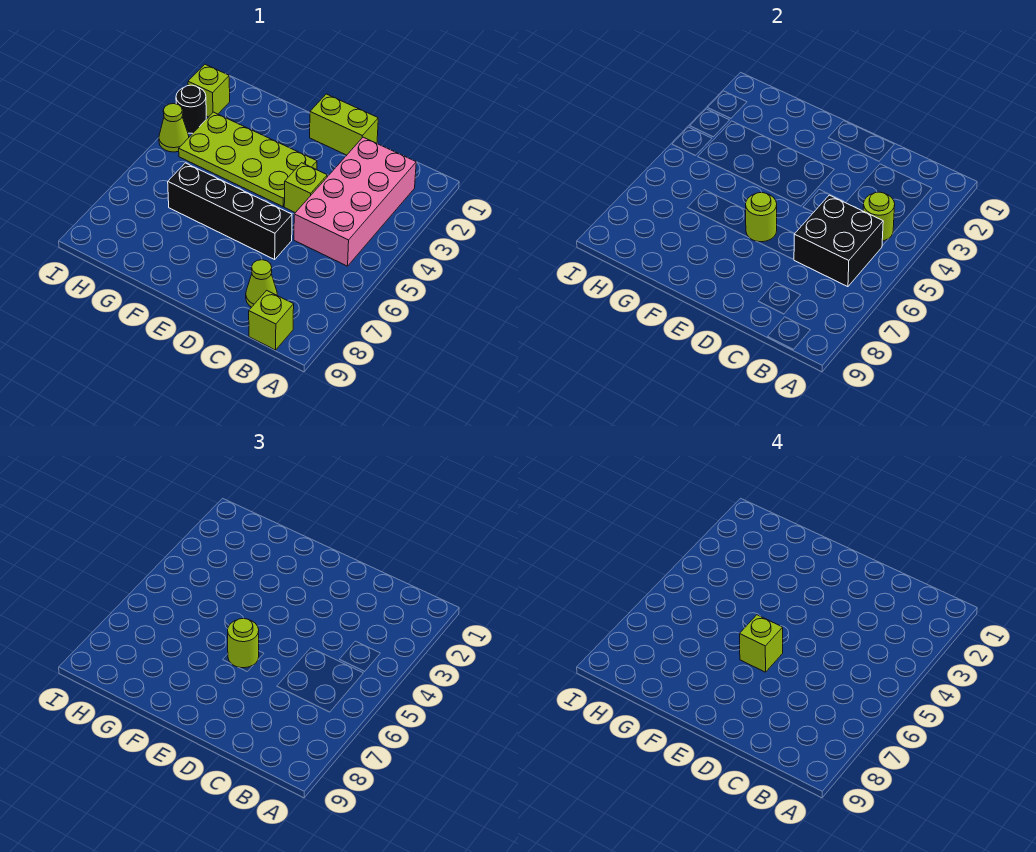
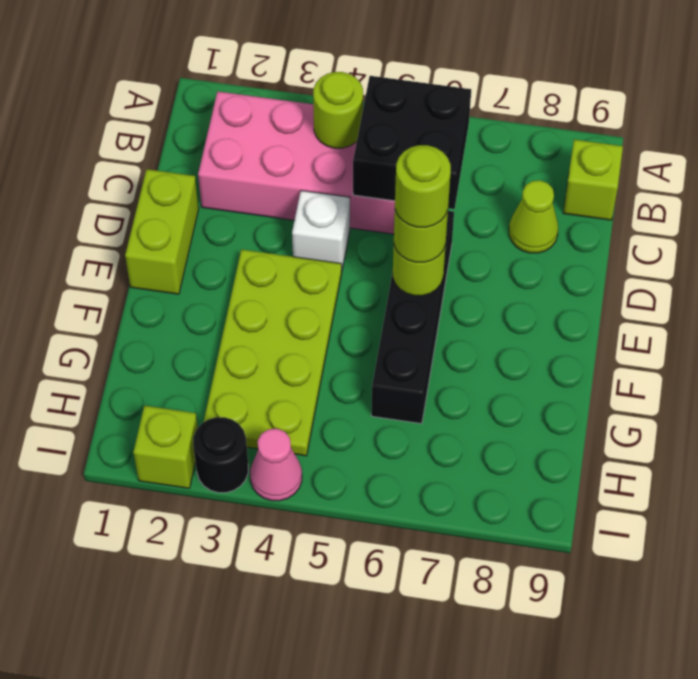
lime 1x1 brick [284,163,327,213] -> white 1x1 brick [292,191,350,269]
lime 1x1 brick [739,615,783,672] -> lime 1x1 round brick [395,145,451,227]
lime 1x1 cone [159,104,189,152] -> pink 1x1 cone [250,429,302,501]

